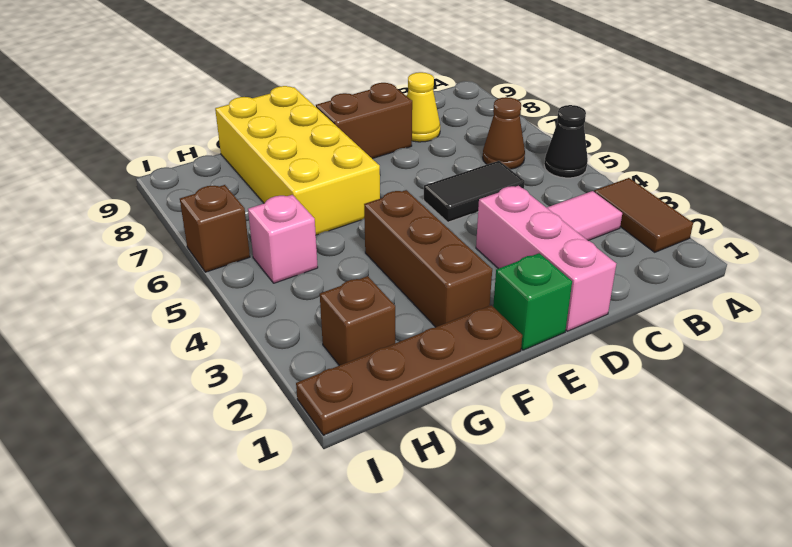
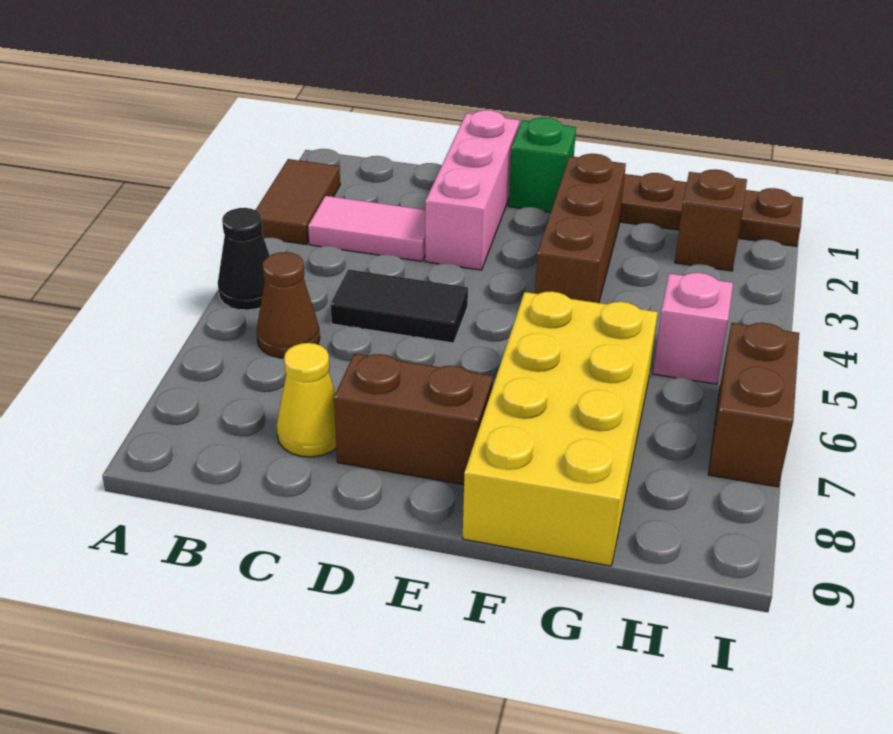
brown 1x1 brick [180,185,250,272] -> brown 1x2 brick [708,323,799,487]

